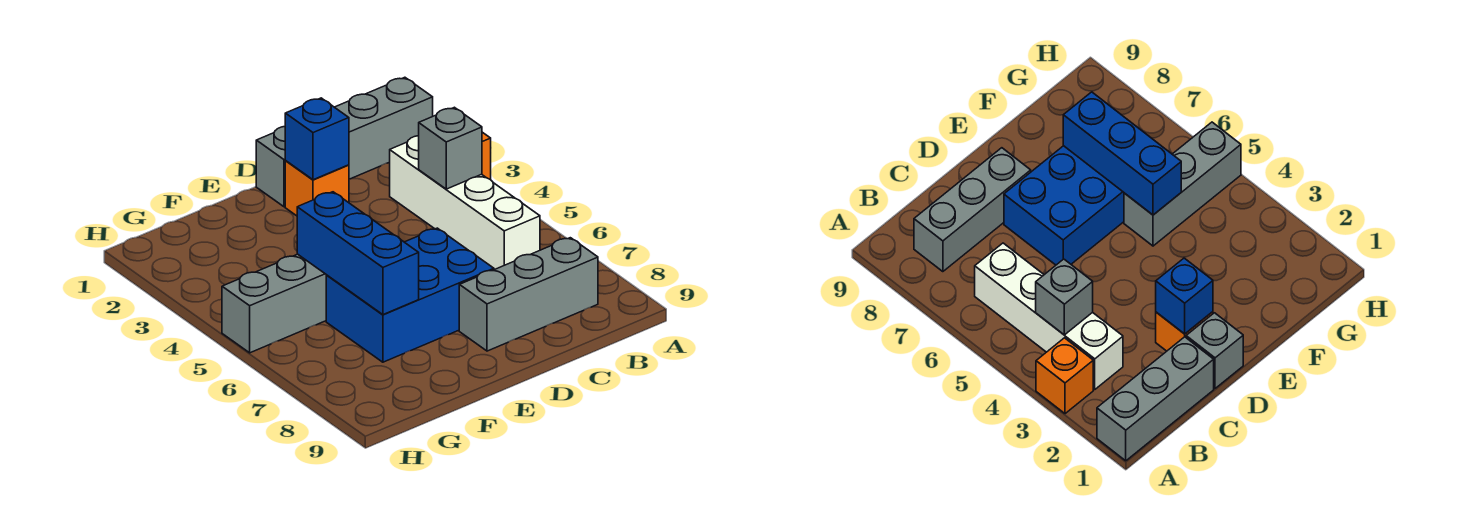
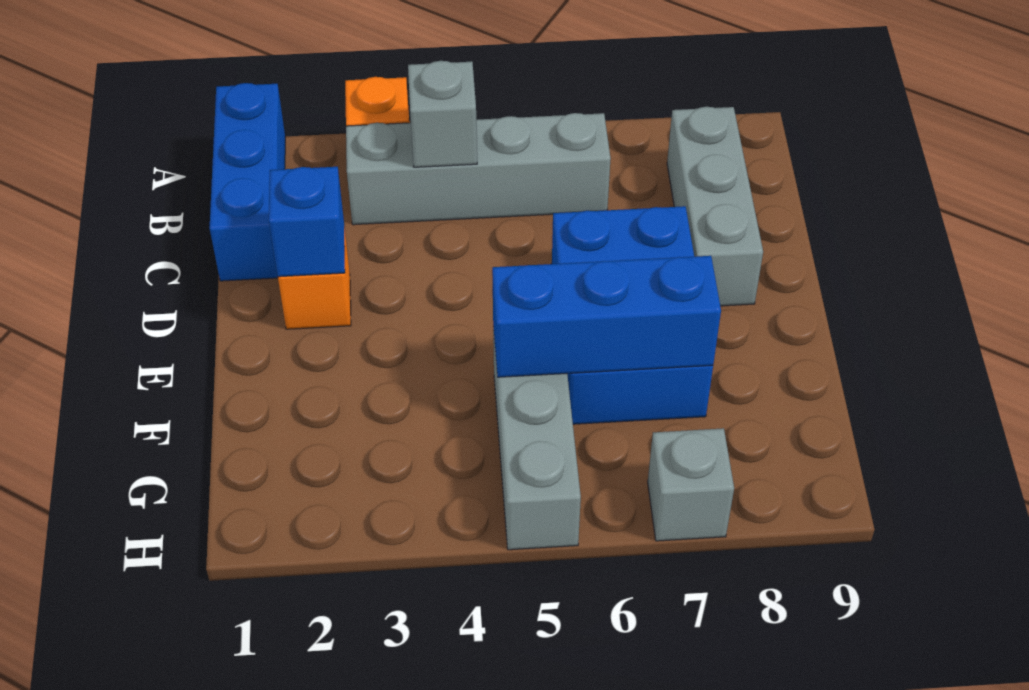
grey 1x3 brick [335,77,433,179] -> blue 1x3 brick [210,83,285,281]
white 1x4 brick [390,136,540,270] -> grey 1x4 brick [346,113,611,225]
grey 1x1 brick [256,127,286,207] -> grey 1x1 brick moved to [648,428,734,541]

